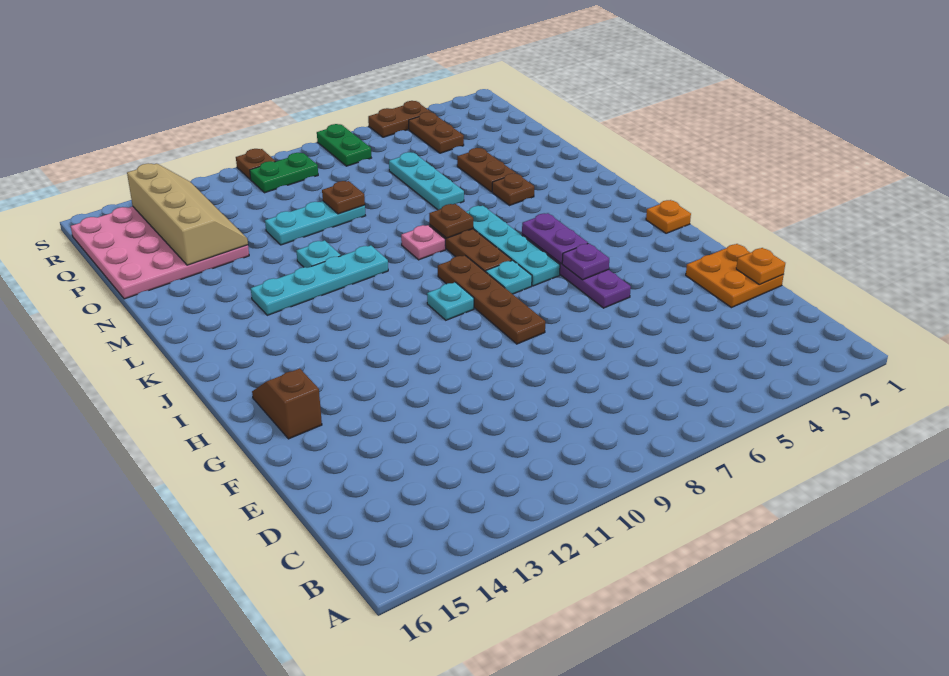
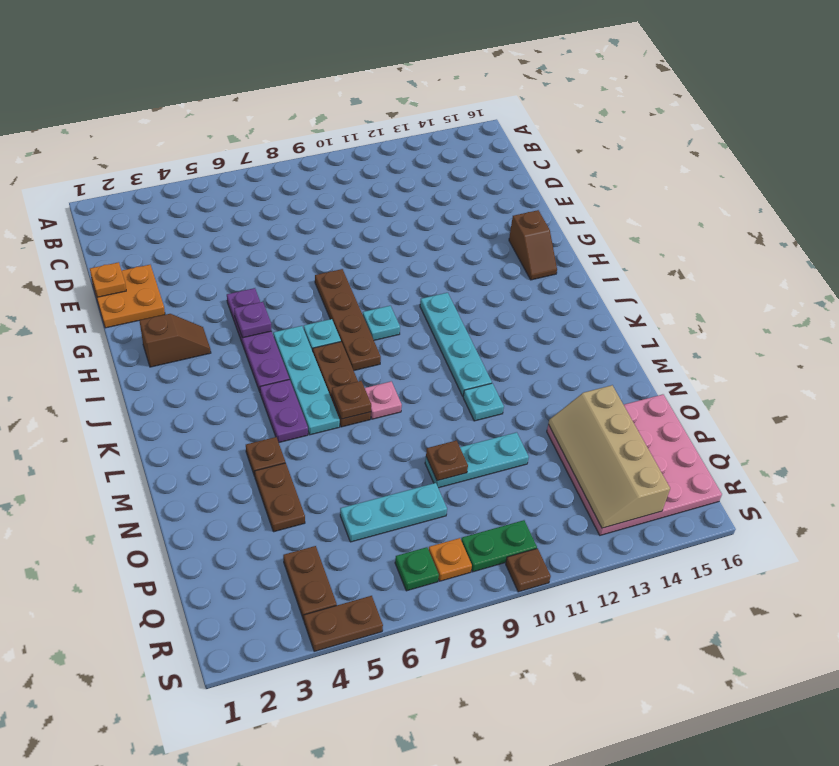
none -> brown 1x2 slope [140,314,211,367]
orange 1x1 plate [646,200,691,233] -> orange 1x1 plate moved to [429,538,472,581]
purple 1x2 plate [522,213,588,264] -> purple 1x2 plate moved to [260,379,308,442]
cyan 1x4 plate [251,245,388,315] -> cyan 1x4 plate turned to [420,293,492,396]
cyan 1x3 plate [389,152,464,210] -> cyan 1x3 plate turned to [340,483,447,542]
green 1x2 plate [317,124,371,166] -> green 1x1 plate [395,547,439,591]

